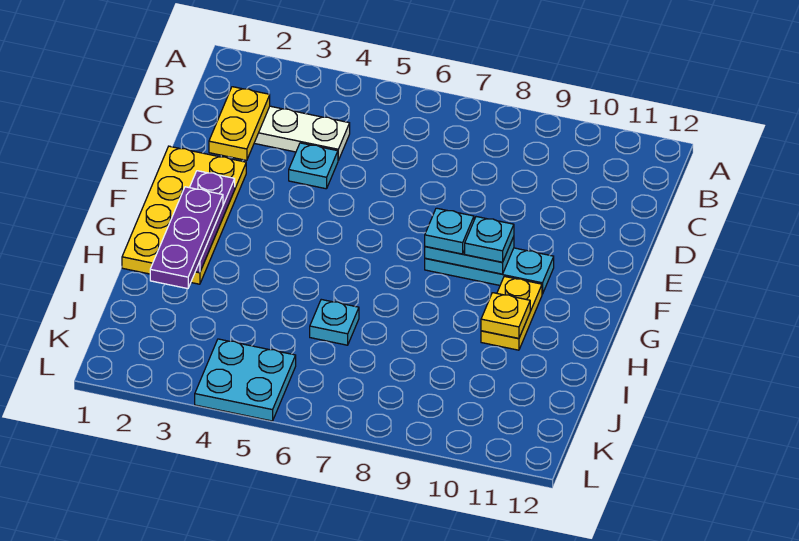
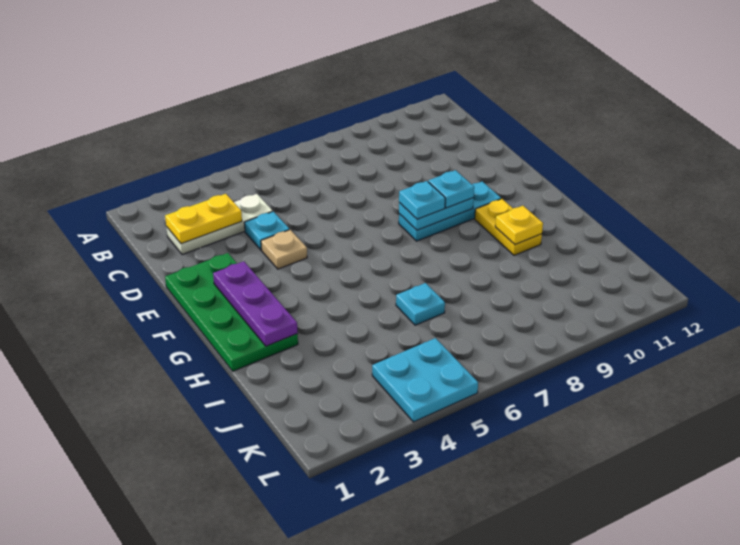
yellow 1x2 plate [209,87,270,160] -> yellow 1x2 plate turned to [165,194,242,244]
yellow 2x4 plate [122,146,246,284] -> green 2x4 plate [165,253,298,371]
none -> tan 1x1 plate [261,230,307,269]
purple 1x3 plate [150,187,223,289] -> none

